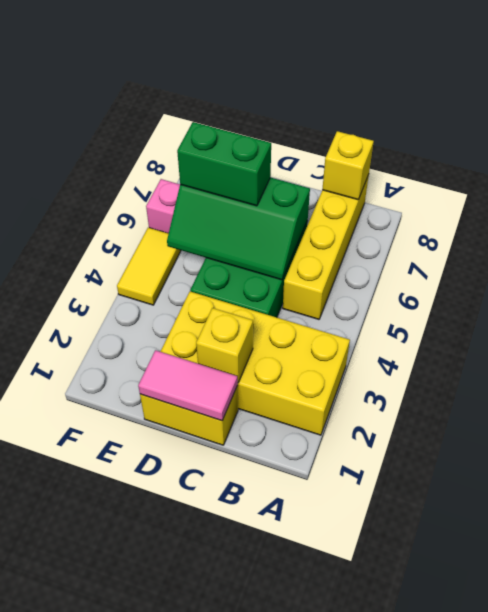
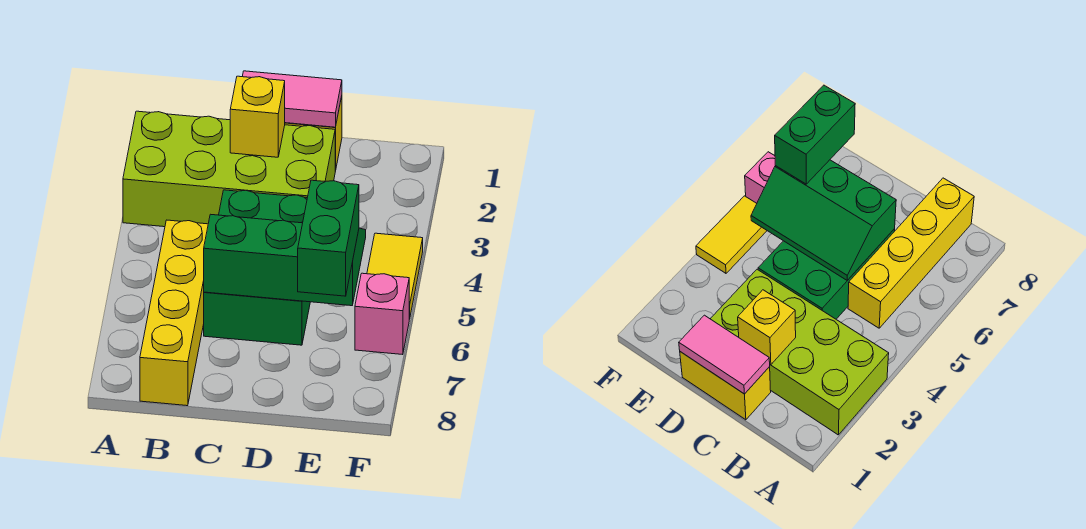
yellow 2x4 brick [160,291,350,435] -> lime 2x4 brick [123,111,335,227]
yellow 1x1 brick [322,131,374,200] -> none
green 1x2 brick [177,122,271,206] -> green 1x2 brick turned to [298,180,359,296]

